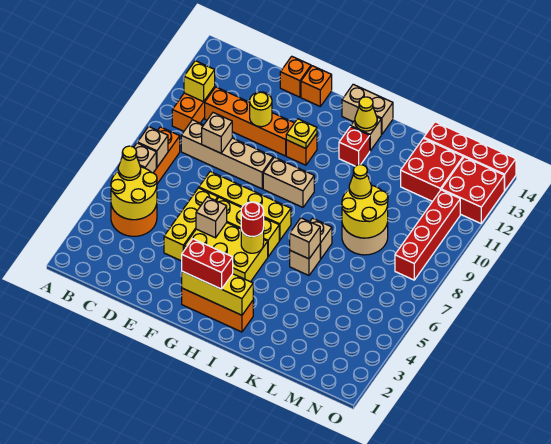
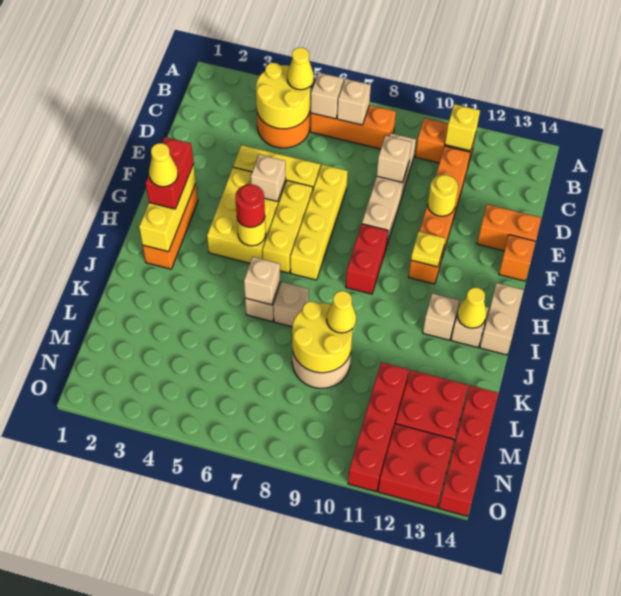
orange 1x1 brick [280,56,311,97] -> orange 1x2 brick [477,204,541,251]
tan 1x2 brick [263,157,314,207] -> red 1x2 brick [346,224,388,294]
none -> yellow 1x1 cone [149,143,178,187]
red 1x1 brick [339,127,370,166] -> tan 1x1 brick [423,293,459,340]
red 1x4 brick [395,190,460,280] -> red 1x4 brick turned to [348,362,409,491]

